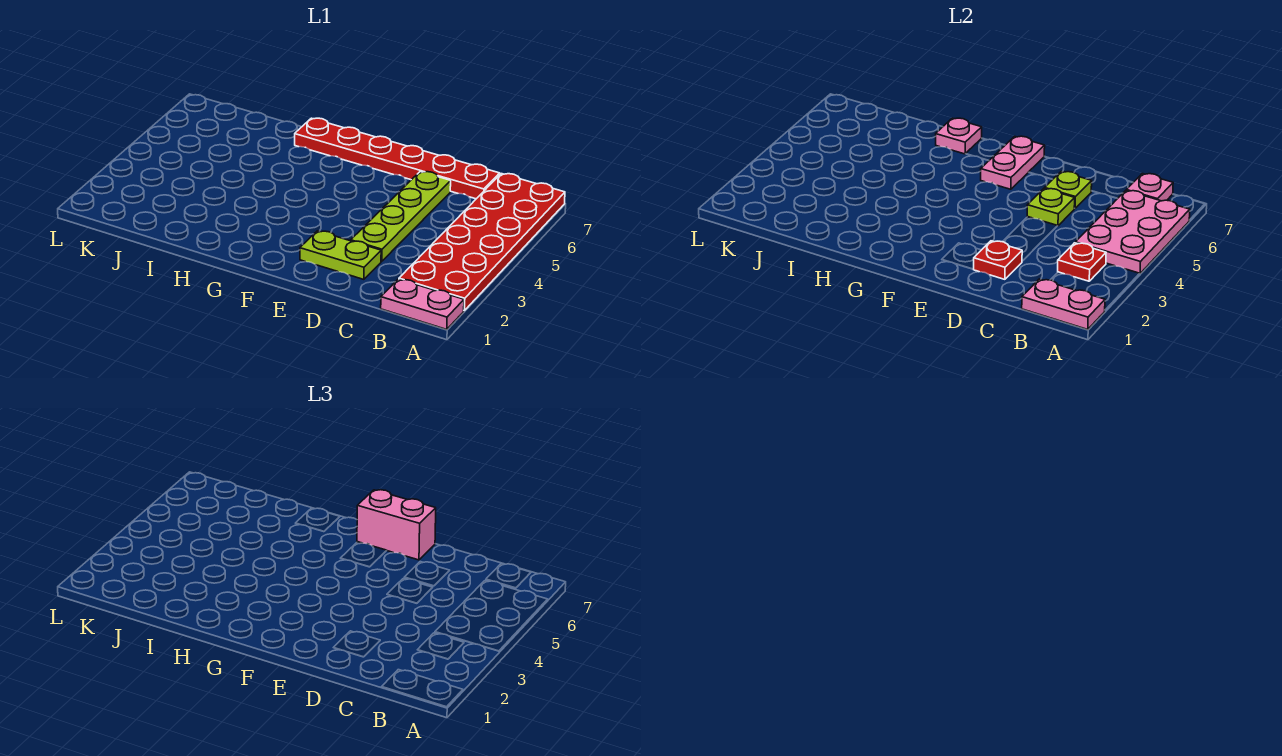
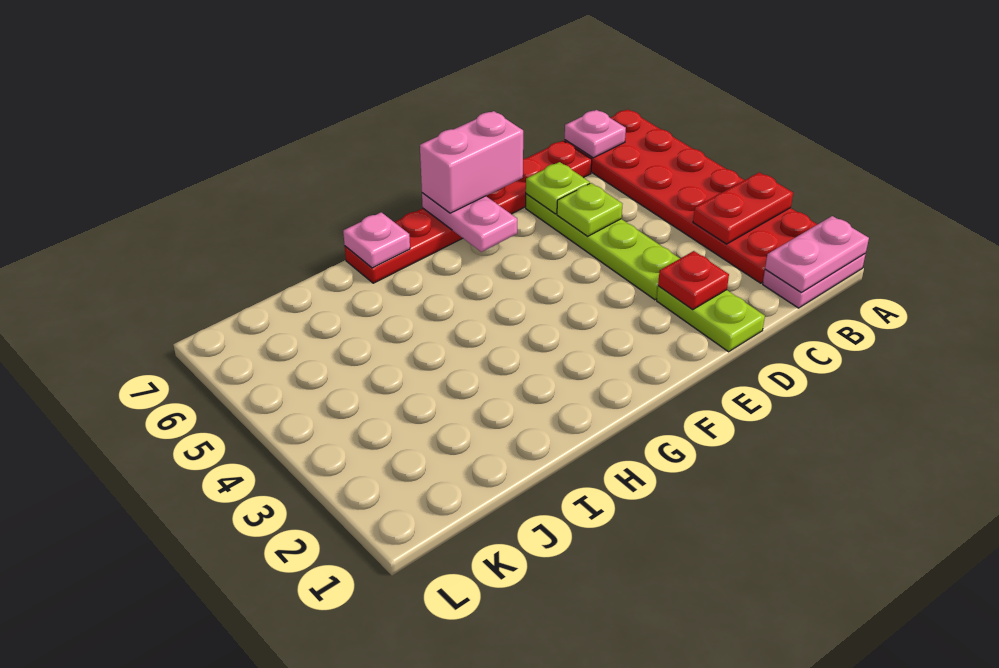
pink 2x3 plate [1075,191,1190,274] -> none
red 1x1 plate [1058,243,1106,281] -> red 1x2 plate [693,172,793,244]
lime 1x2 plate [300,231,381,279] -> lime 1x2 plate turned to [657,286,765,352]

